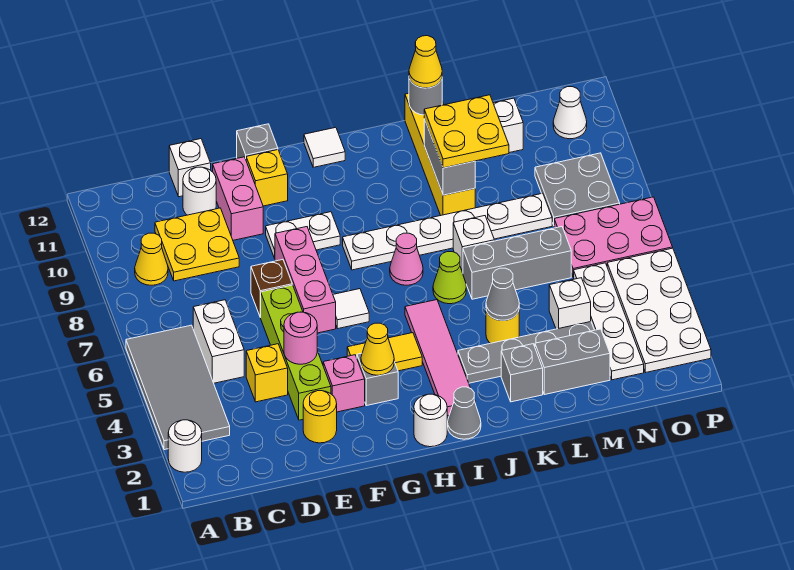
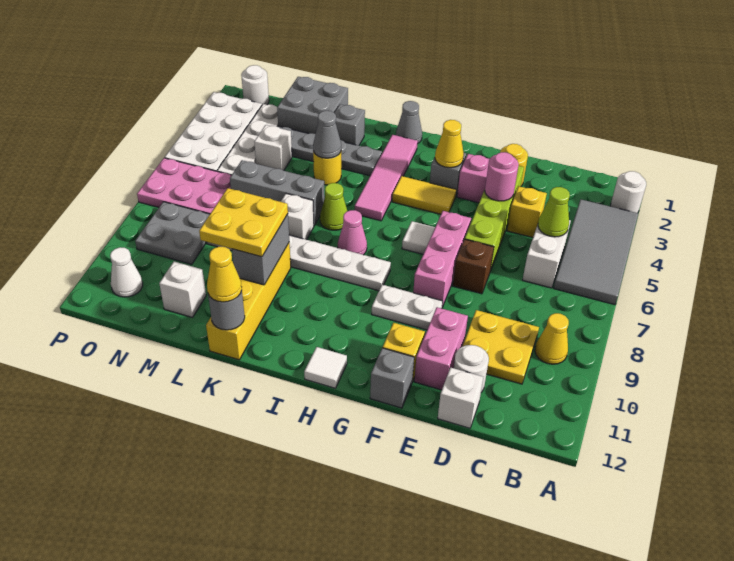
none -> lime 1x1 cone [538,187,570,237]
white 1x1 round brick [414,394,447,447] -> white 1x1 round brick moved to [241,65,269,105]
grey 1x2 brick [535,329,610,395] -> grey 2x2 brick [277,77,348,134]

